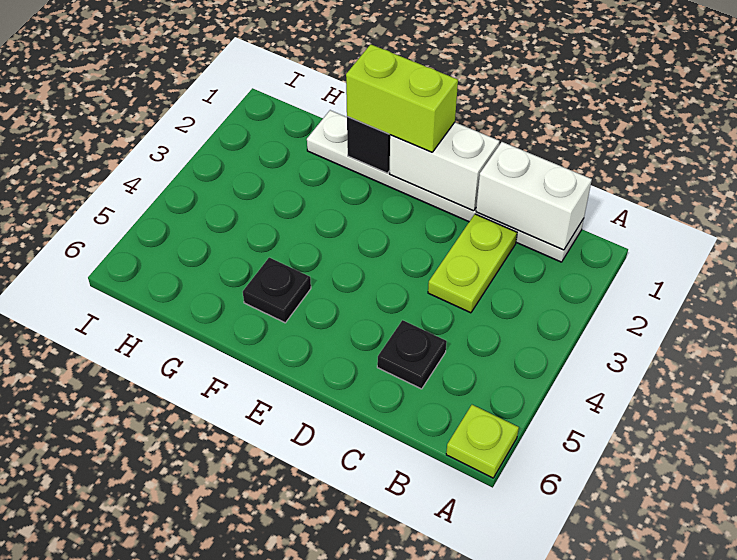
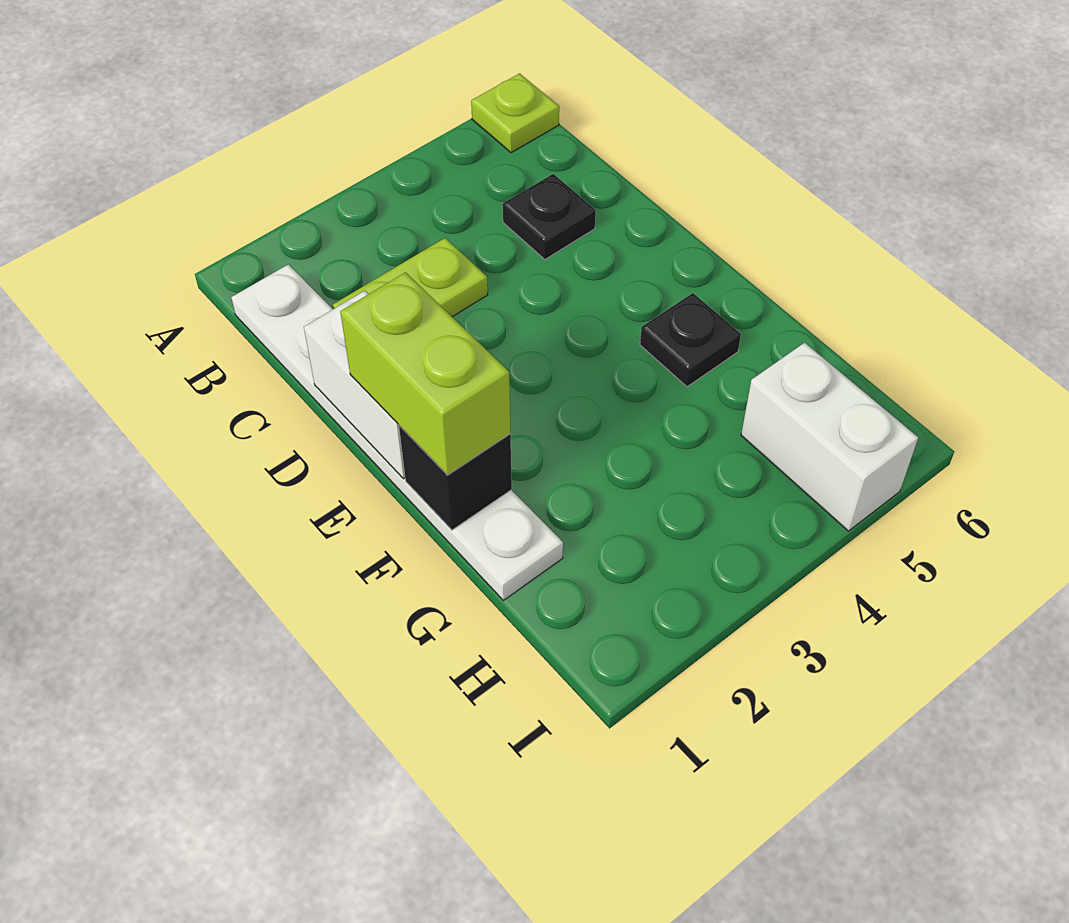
white 1x2 brick [476,142,592,250] -> white 1x2 brick moved to [741,343,918,531]

